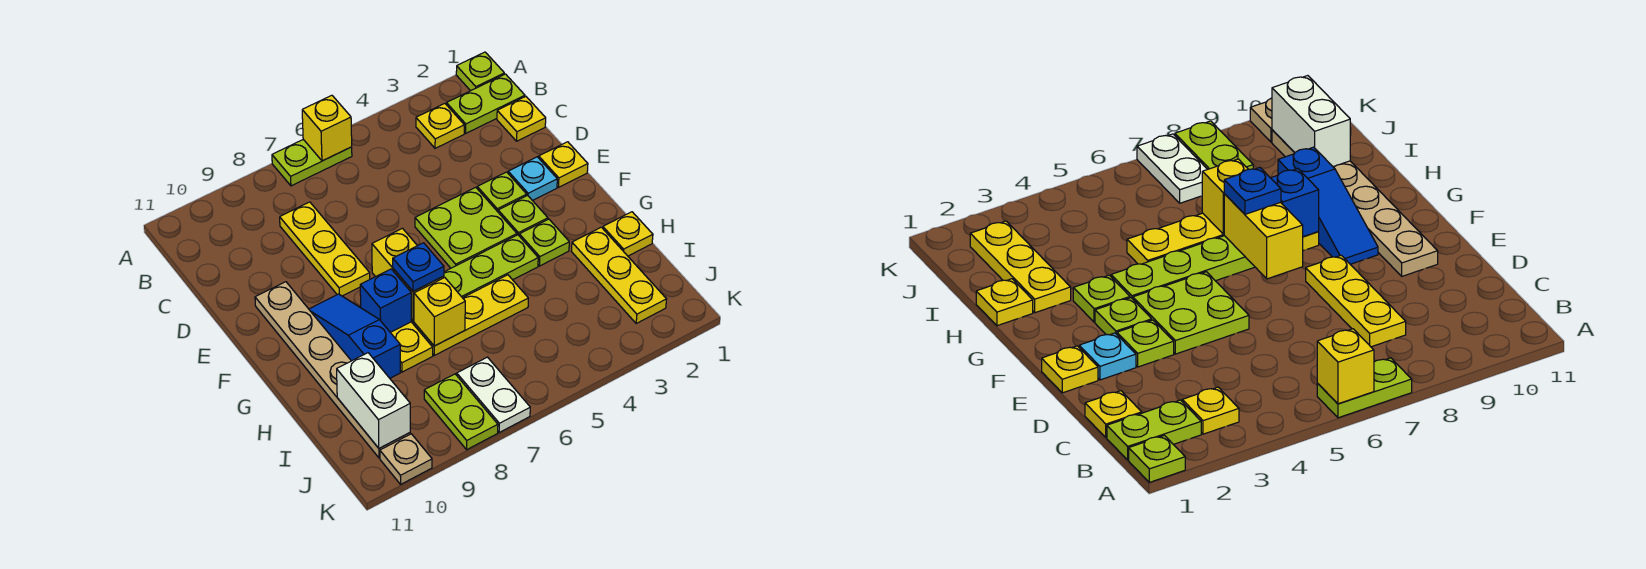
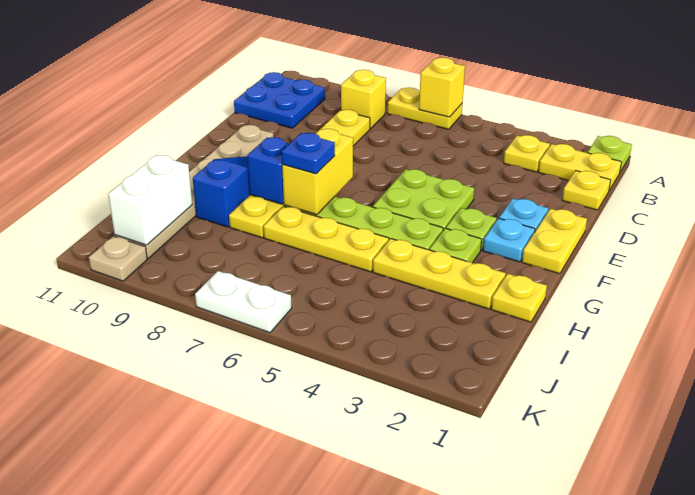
lime 1x2 plate [272,139,352,186] -> yellow 1x2 plate [387,87,462,129]
lime 1x2 plate [446,74,525,133] -> yellow 1x2 plate [539,144,621,190]
none -> blue 2x2 plate [234,72,325,128]
yellow 1x1 plate [539,142,588,187] -> yellow 1x2 plate [522,209,587,274]
lime 1x1 plate [477,172,527,212] -> none
none -> cyan 1x1 plate [483,218,535,262]
yellow 1x3 plate [571,227,667,323] -> yellow 1x3 plate turned to [373,239,506,309]
yellow 1x1 brick [414,278,465,346] -> yellow 1x1 brick moved to [341,70,386,129]
white 1x2 plate [457,357,530,432] -> white 1x2 plate turned to [195,271,292,333]
lime 1x2 plate [424,374,498,450] -> none

